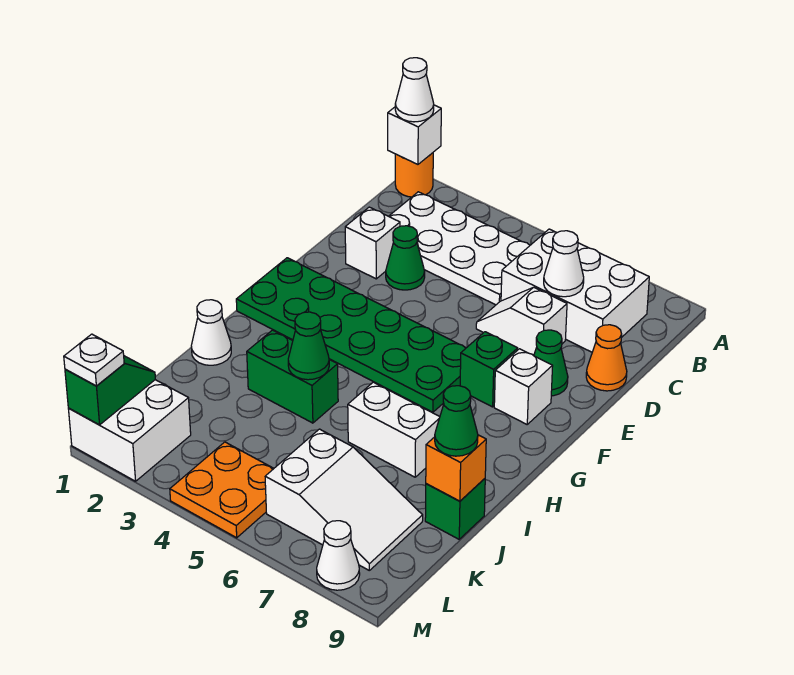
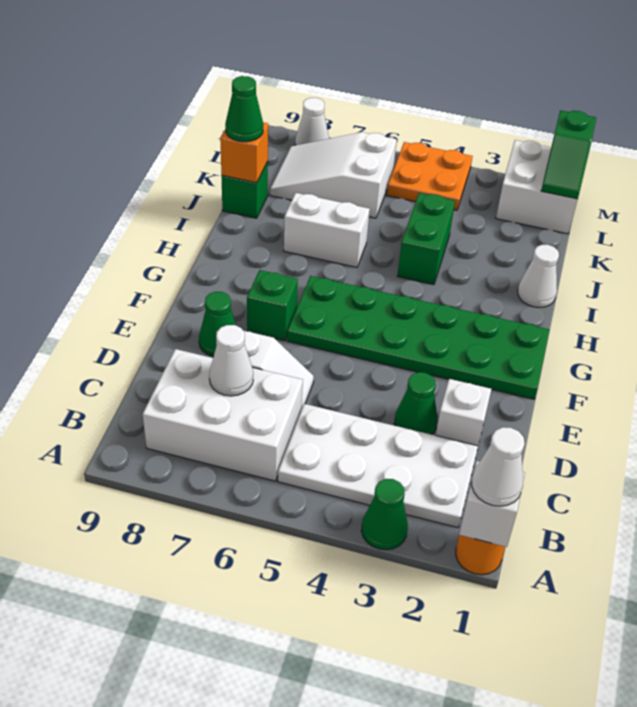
orange 1x1 cone [586,325,627,391] -> none
white 1x1 brick [494,349,553,424] -> none
green 1x2 brick [247,330,338,423] -> green 1x2 brick turned to [397,193,455,285]
green 1x1 cone [288,312,329,380] -> green 1x1 cone moved to [361,479,408,550]
white 1x1 plate [64,334,124,386] -> none

